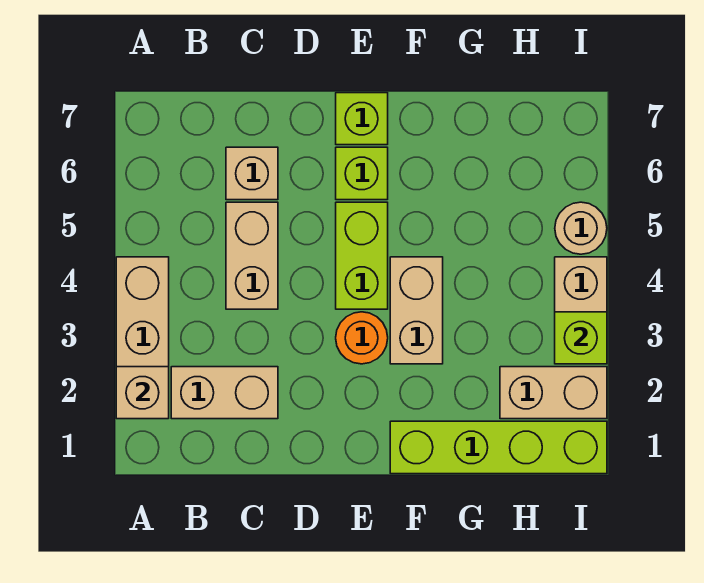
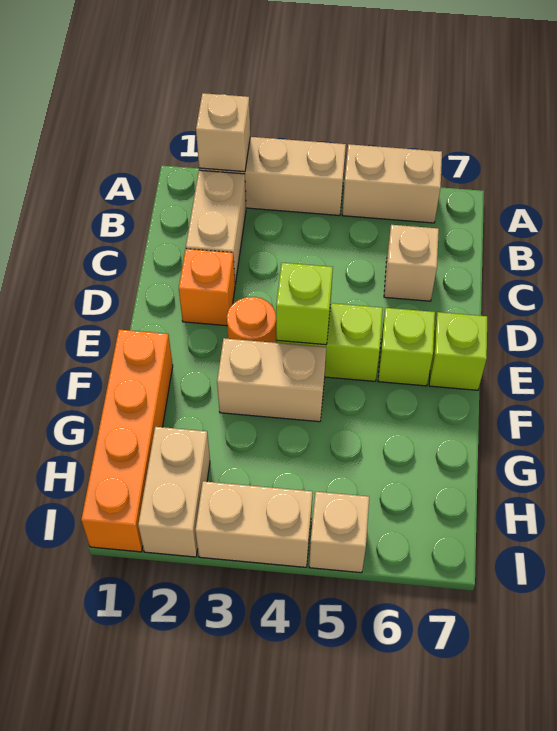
tan 1x2 brick [226,202,278,309] -> tan 1x2 brick moved to [342,144,442,223]
none -> orange 1x1 brick [179,249,235,326]
lime 1x4 brick [390,421,607,474] -> orange 1x4 brick [81,330,173,552]
lime 1x1 brick [555,312,607,364] -> lime 1x1 brick moved to [276,263,333,345]
tan 1x1 round brick [555,202,607,254] -> tan 1x1 brick [309,492,369,573]

